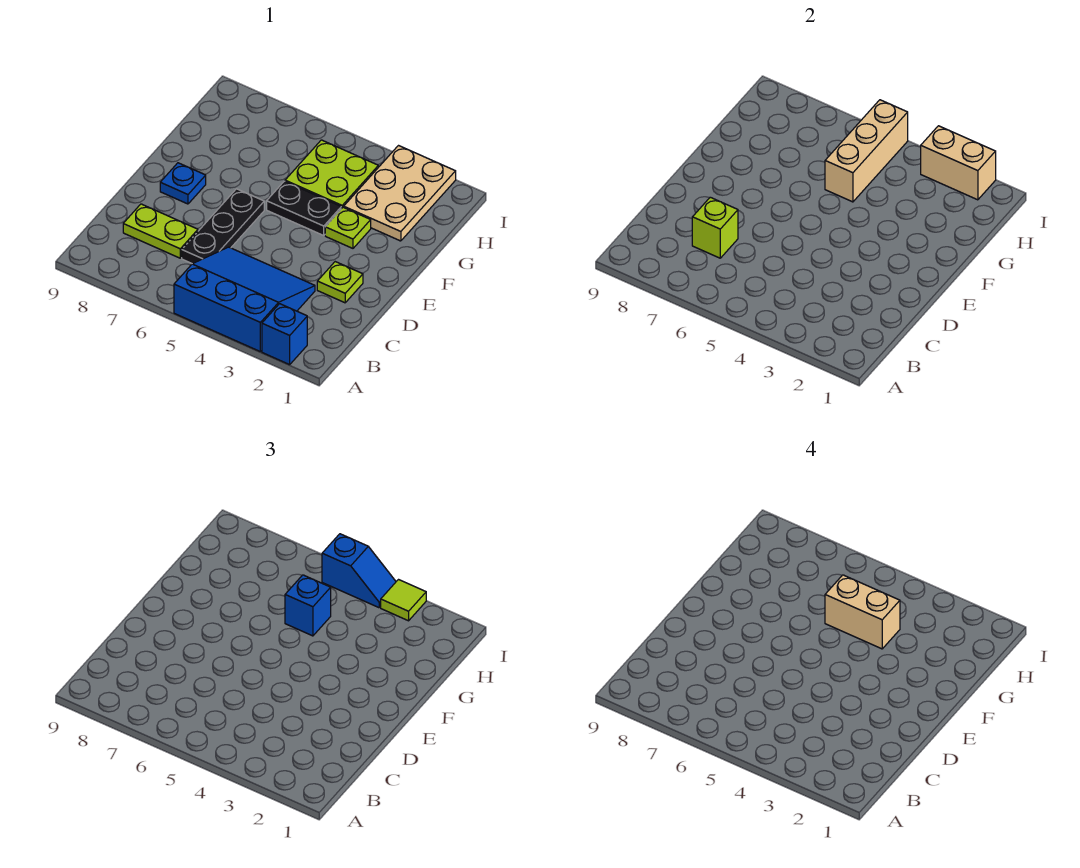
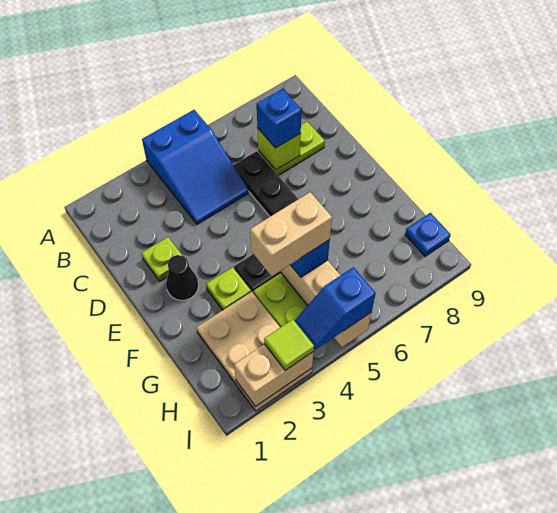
blue 1x1 brick [262,304,307,365] -> blue 1x1 brick moved to [257,89,301,148]
blue 3x3 slope [174,247,315,351] -> blue 2x3 slope [142,110,249,224]
none -> black 1x1 cone [166,255,198,300]
blue 1x1 plate [160,163,206,204] -> blue 1x1 plate moved to [405,213,451,256]

